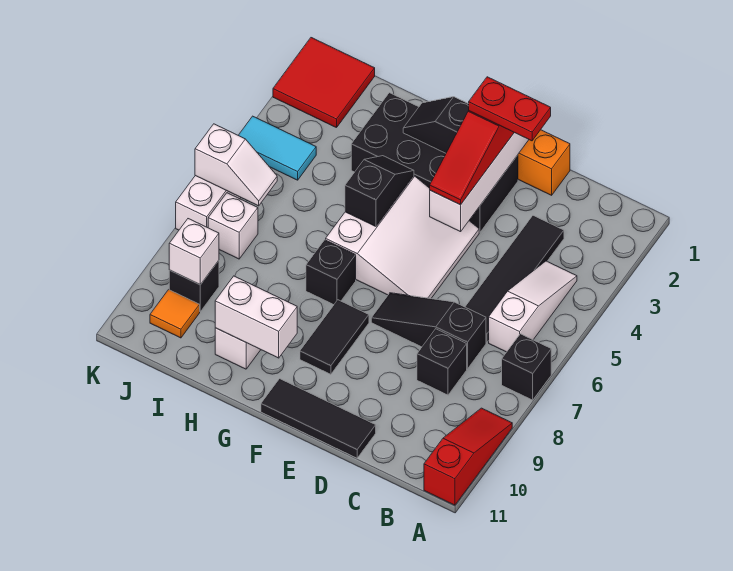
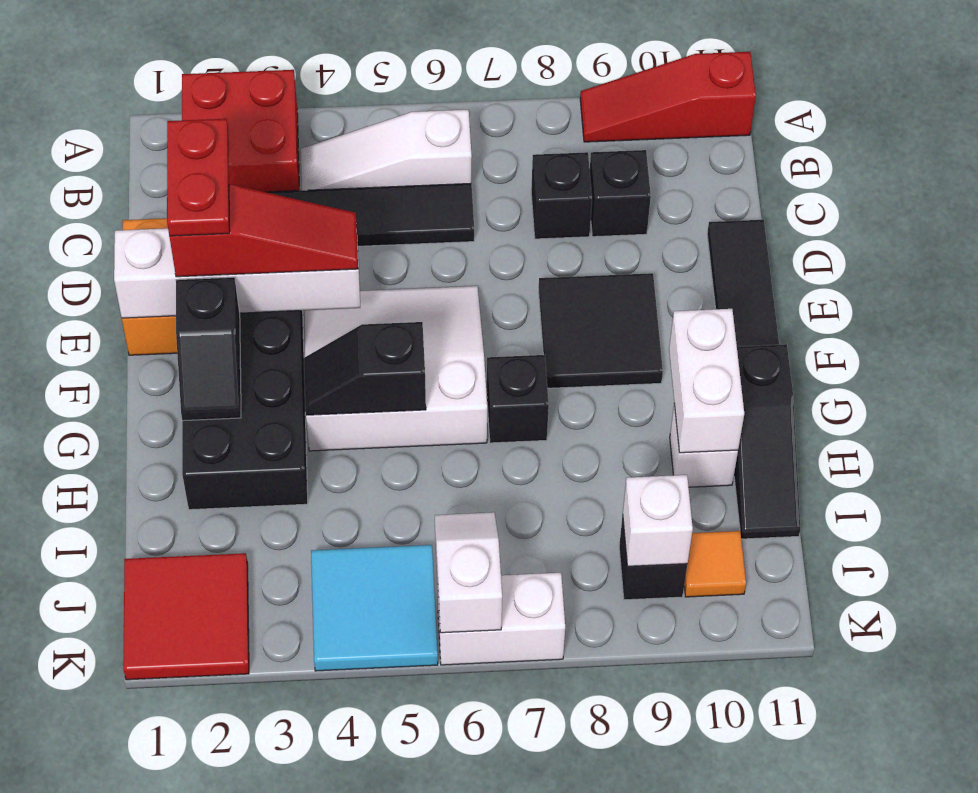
none -> red 2x2 brick [182,70,300,192]
black 1x1 brick [502,334,551,400] -> black 1x1 brick moved to [590,150,651,237]
black 1x3 slope [371,293,486,369] -> black 1x3 slope moved to [734,344,800,539]
black 1x2 tile [300,300,369,374] -> black 2x2 tile [539,273,663,388]
cyan 1x2 tile [238,116,316,180] -> cyan 2x2 tile [311,545,438,671]
white 1x1 brick [208,193,258,259] -> none

